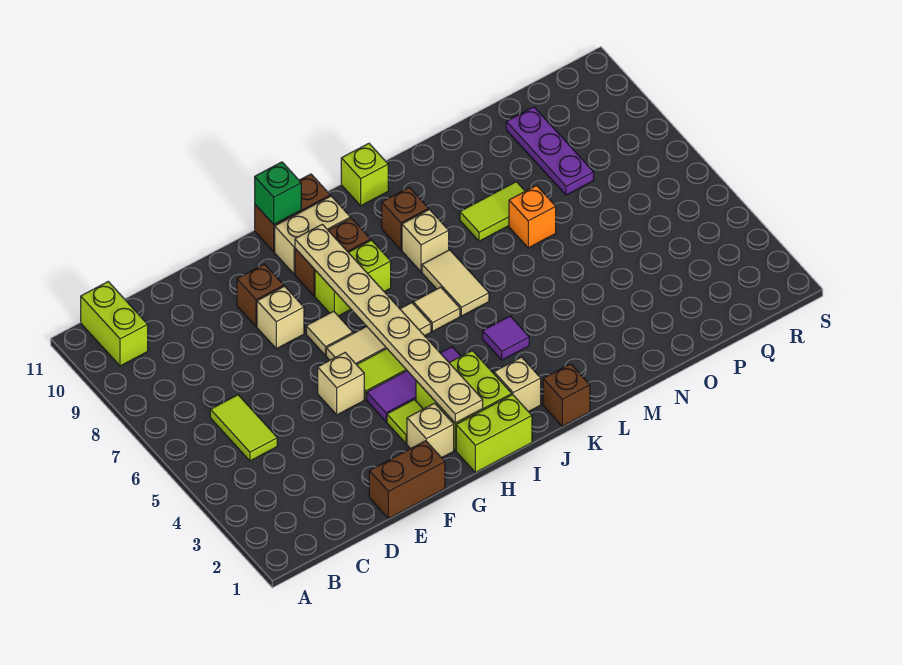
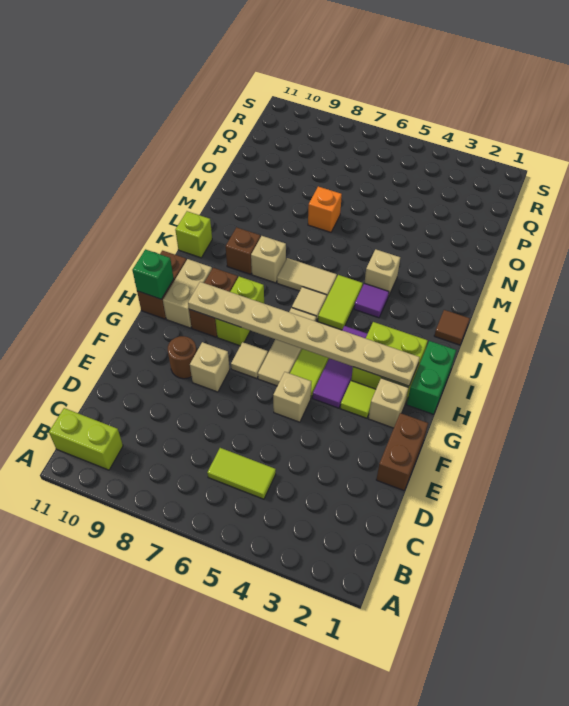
brown 1x1 brick [237,264,284,327] -> brown 1x1 round brick [168,336,197,379]
lime 1x2 brick [456,395,532,472] -> green 1x2 brick [407,341,456,414]
tan 1x1 brick [494,357,541,412] -> tan 1x1 brick moved to [365,249,400,297]
brown 1x1 brick [543,364,590,426] -> brown 1x1 tile [434,310,470,345]
lime 1x2 tile [460,182,525,241] -> lime 1x2 tile moved to [318,275,363,330]
purple 1x3 plate [506,107,594,195] -> none

